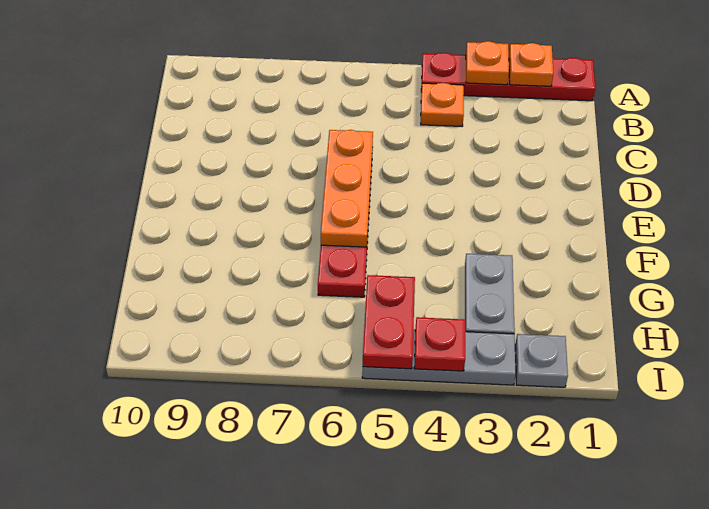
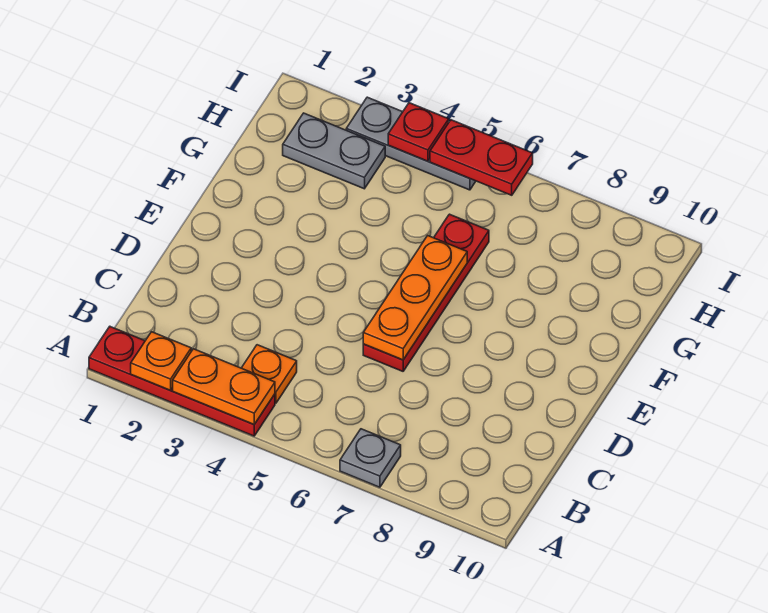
orange 1x1 plate [466,41,509,85] -> orange 1x2 plate [173,349,275,424]
grey 1x2 plate [465,254,515,334] -> grey 1x2 plate turned to [283,113,385,189]
red 1x2 plate [363,275,415,369] -> red 1x2 plate turned to [430,120,533,195]
grey 1x1 plate [515,334,568,387] -> grey 1x1 plate moved to [340,429,401,487]

